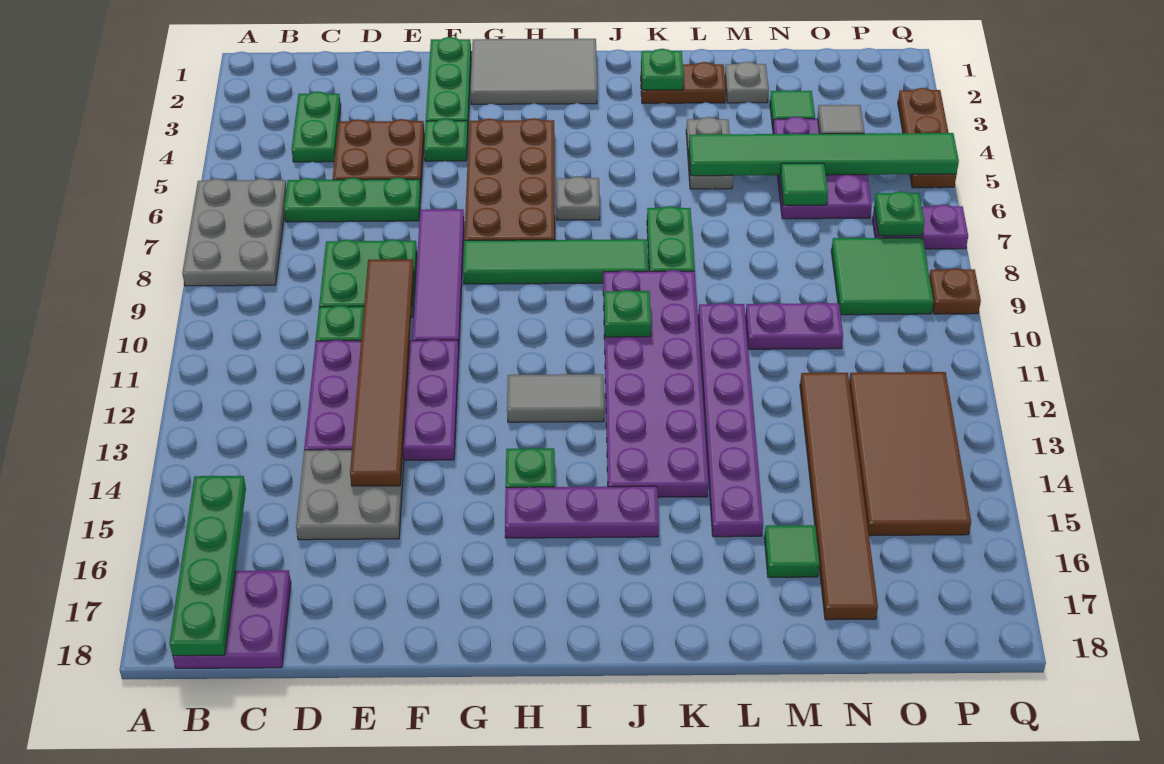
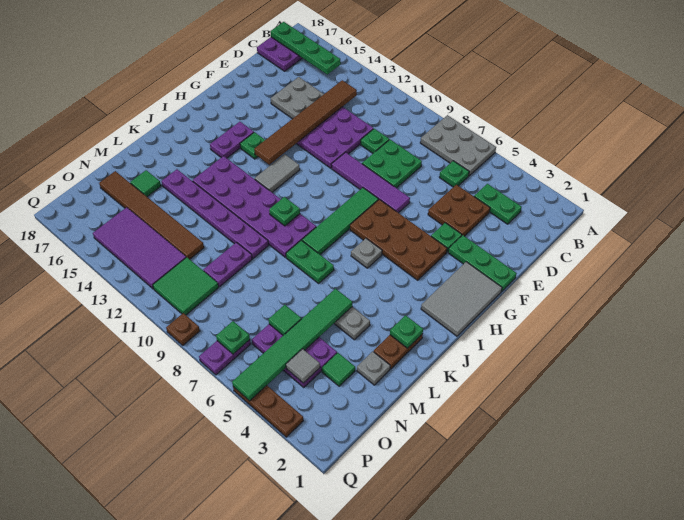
green 1x3 plate [284,177,421,222] -> green 1x1 plate [439,161,469,187]
brown 1x6 tile [350,259,414,486] -> brown 1x6 tile turned to [254,80,357,165]
purple 1x3 plate [505,486,659,538] -> purple 1x2 plate [210,122,254,158]
green 2x2 tile [831,238,933,315] -> green 2x2 tile moved to [153,257,219,315]
brown 2x4 tile [849,372,971,536] -> purple 2x4 tile [93,207,186,289]

